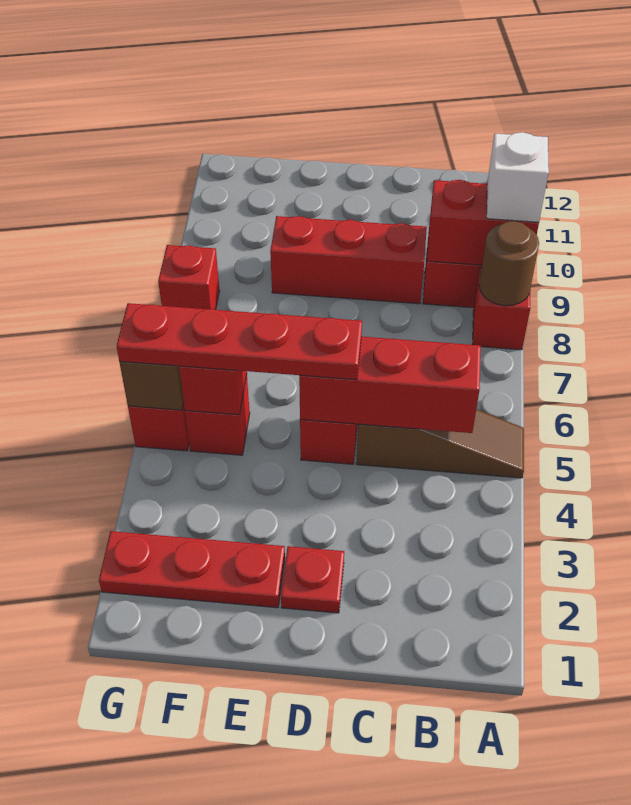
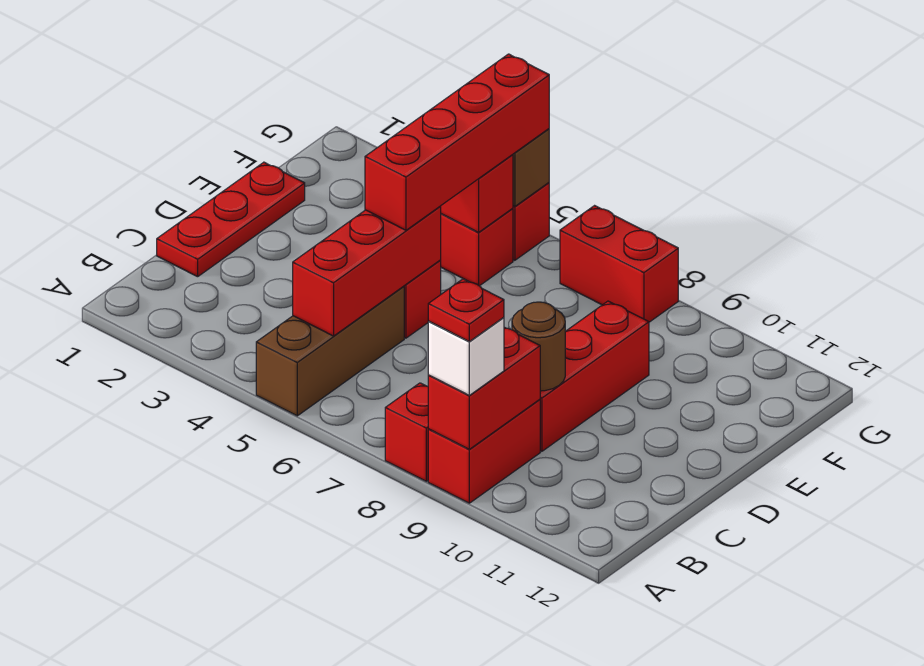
brown 1x3 slope [356,409,524,478] -> brown 1x3 brick [256,286,404,416]
brown 1x1 round brick [479,221,539,306] -> brown 1x1 round brick moved to [512,302,565,391]
red 1x1 plate [281,546,344,613] -> red 1x1 plate moved to [428,279,504,341]
red 1x4 plate [116,303,362,380] -> red 1x4 brick [365,54,549,230]
red 1x3 plate [99,531,285,608] -> red 1x3 plate moved to [157,162,305,277]
red 1x1 brick [158,245,220,310] -> red 1x2 brick [560,206,678,322]

